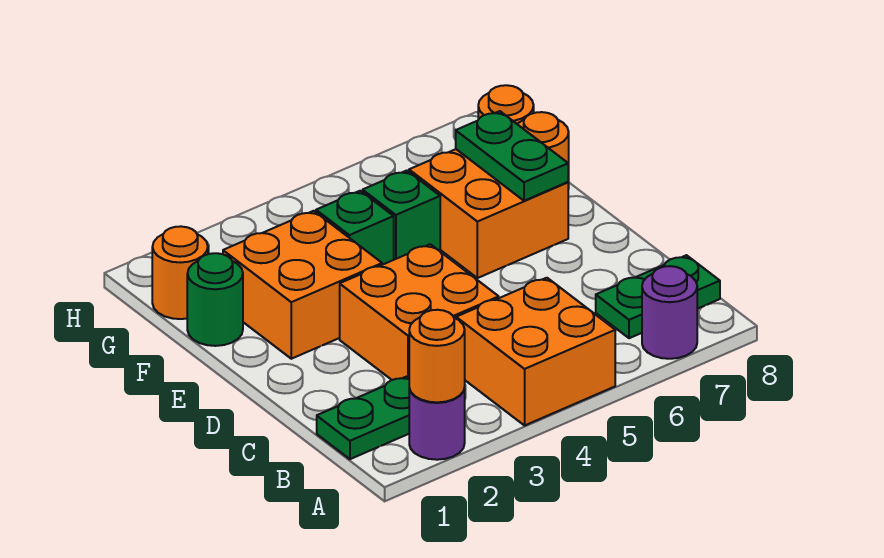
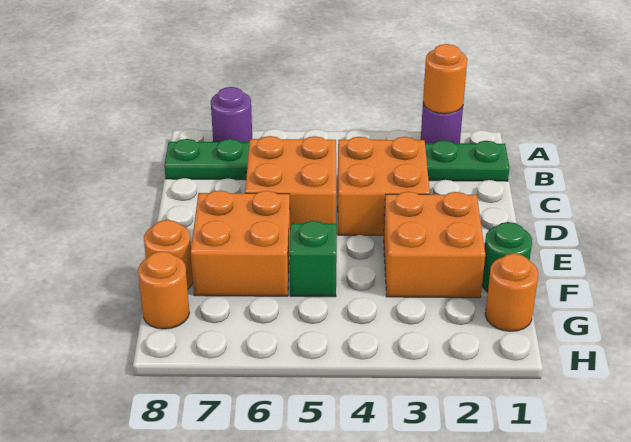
orange 2x2 brick [456,278,615,425] -> orange 2x2 brick moved to [245,136,336,227]
green 1x2 plate [456,111,568,201] -> none
green 1x1 brick [316,191,394,265] -> none

